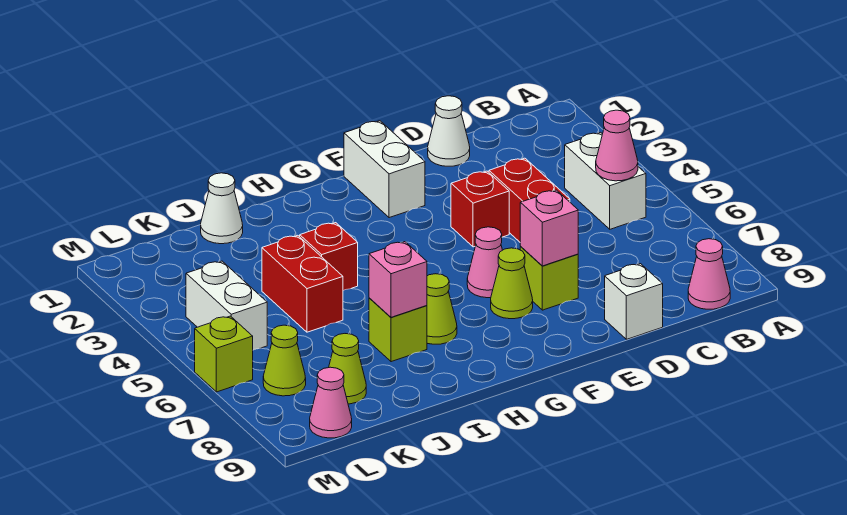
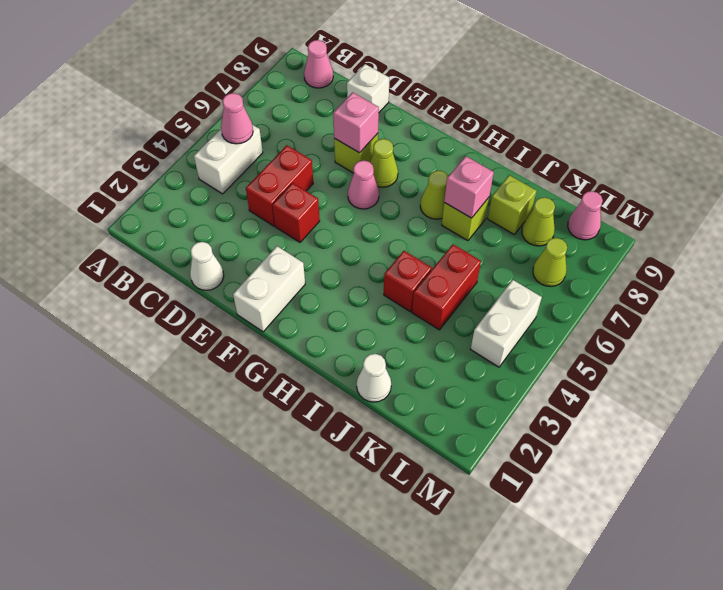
lime 1x1 brick [195,316,253,392] -> lime 1x1 brick moved to [488,175,536,234]

